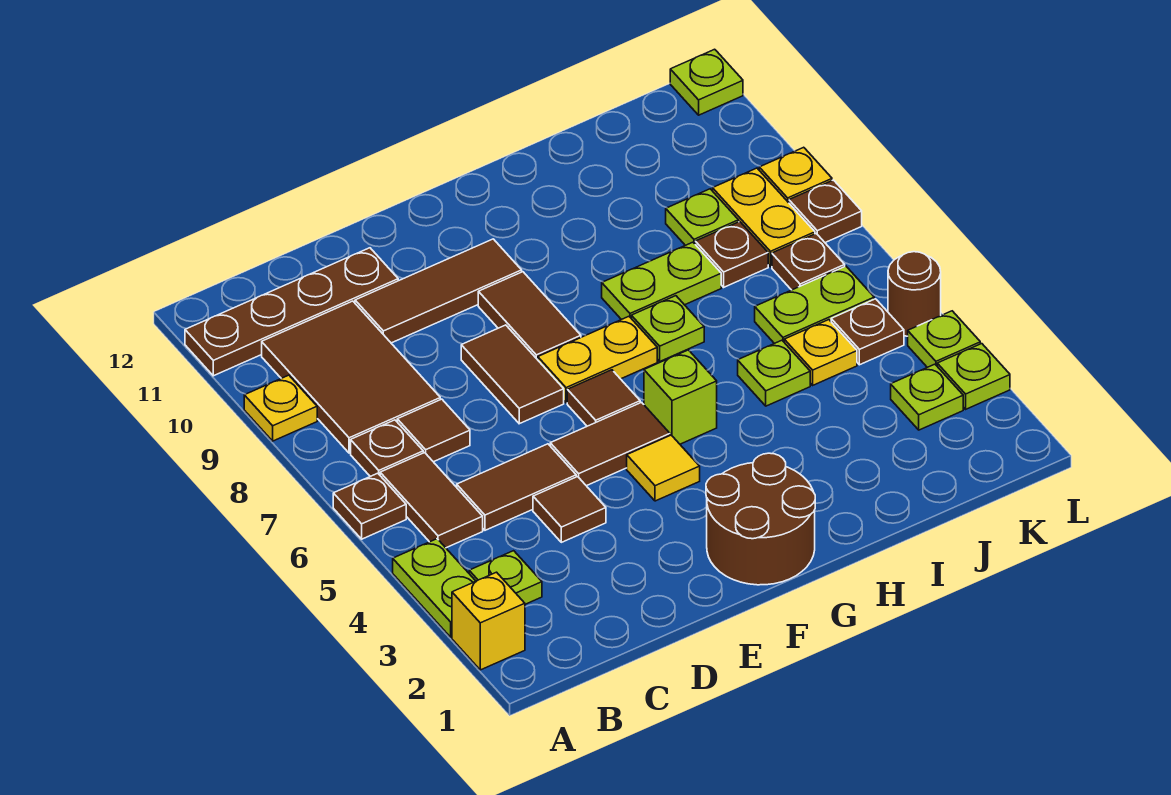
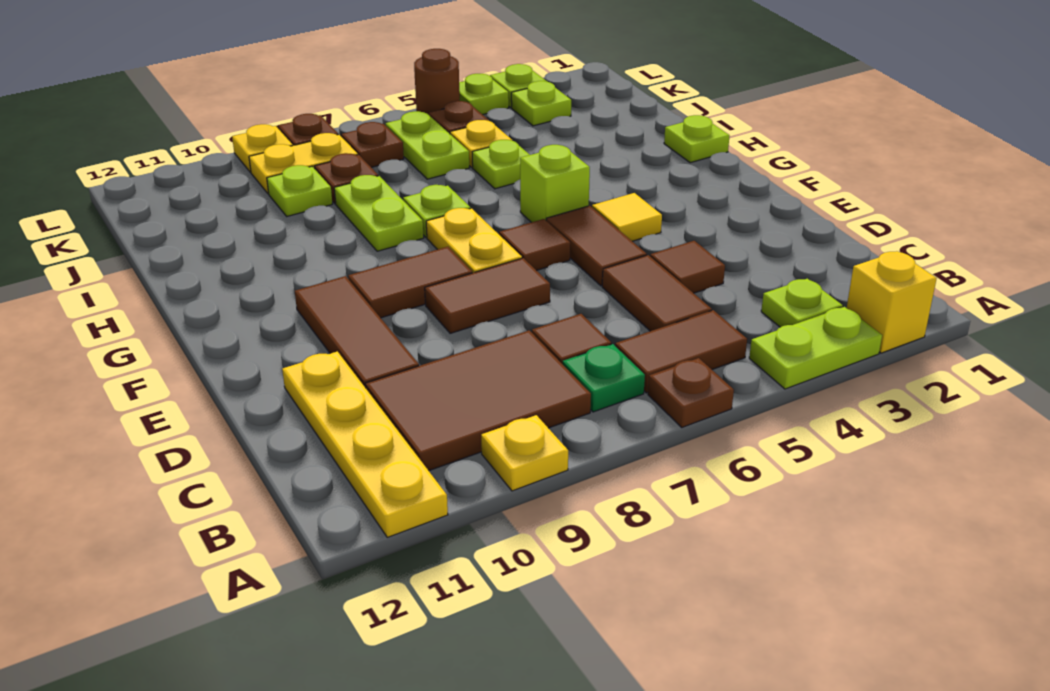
brown 1x4 plate [185,248,398,376] -> yellow 1x4 plate [282,351,448,537]
brown 1x1 plate [351,420,423,476] -> green 1x1 plate [563,344,645,412]
brown 2x2 round brick [706,453,815,585] -> none
lime 1x1 plate [670,49,743,115] -> lime 1x1 plate moved to [664,115,730,163]

